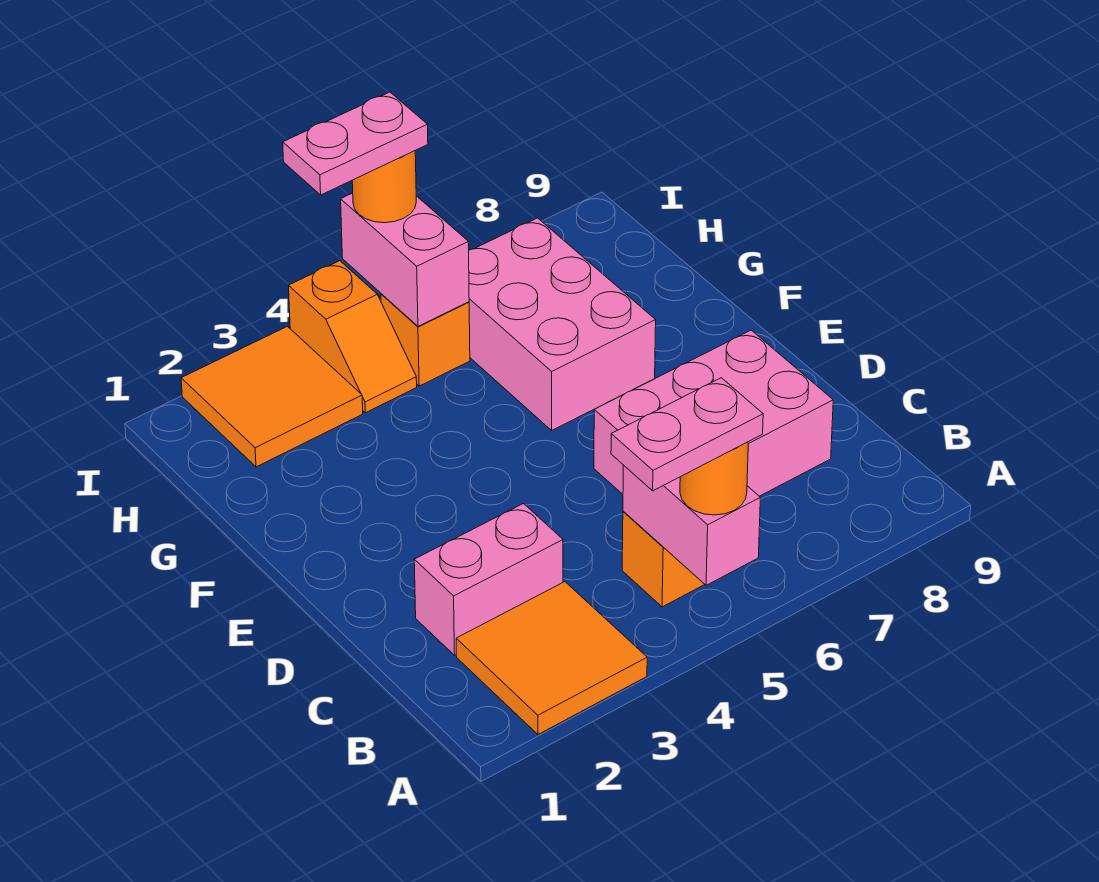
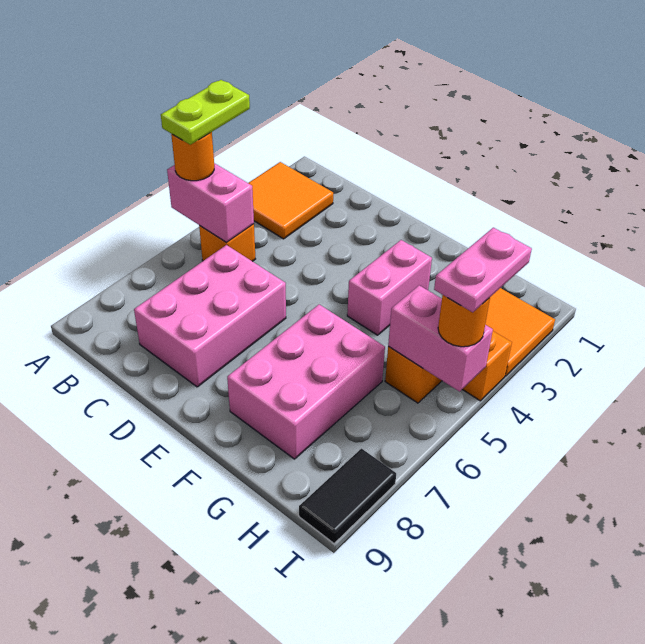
pink 1x2 plate [611,378,763,491] -> lime 1x2 plate [161,80,250,145]
pink 1x2 brick [414,504,563,655] -> pink 1x2 brick moved to [347,240,432,335]
pink 2x3 brick [469,218,656,430] -> pink 2x3 brick turned to [227,304,385,459]
none -> black 1x2 tile [299,449,396,543]

